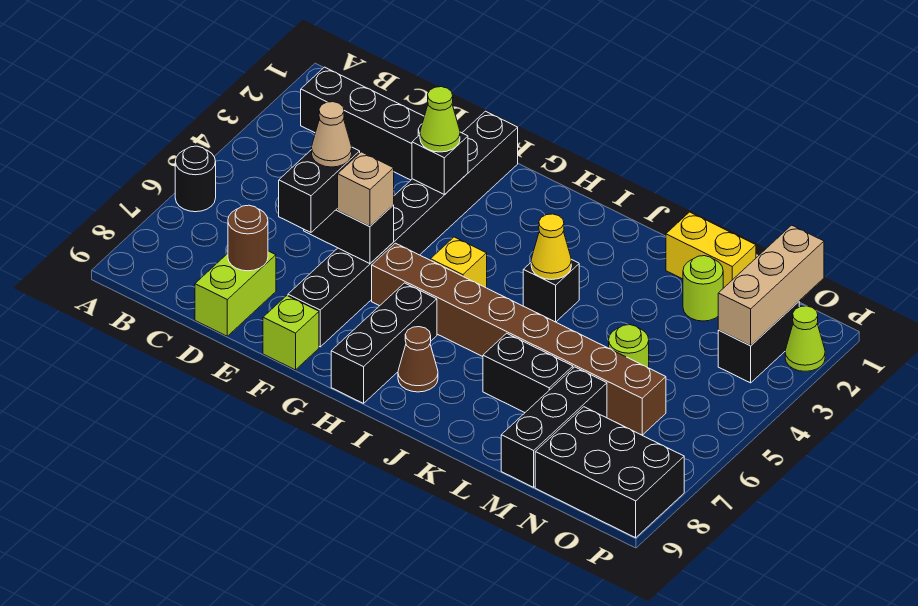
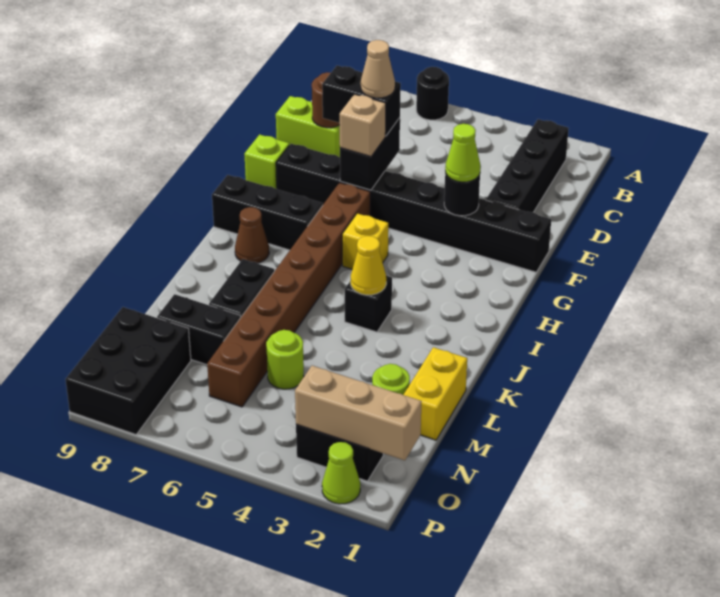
black 1x1 brick [412,132,468,195] -> black 1x1 round brick [444,172,480,216]
black 1x3 brick [501,367,607,487] -> black 1x2 brick [157,294,240,365]

